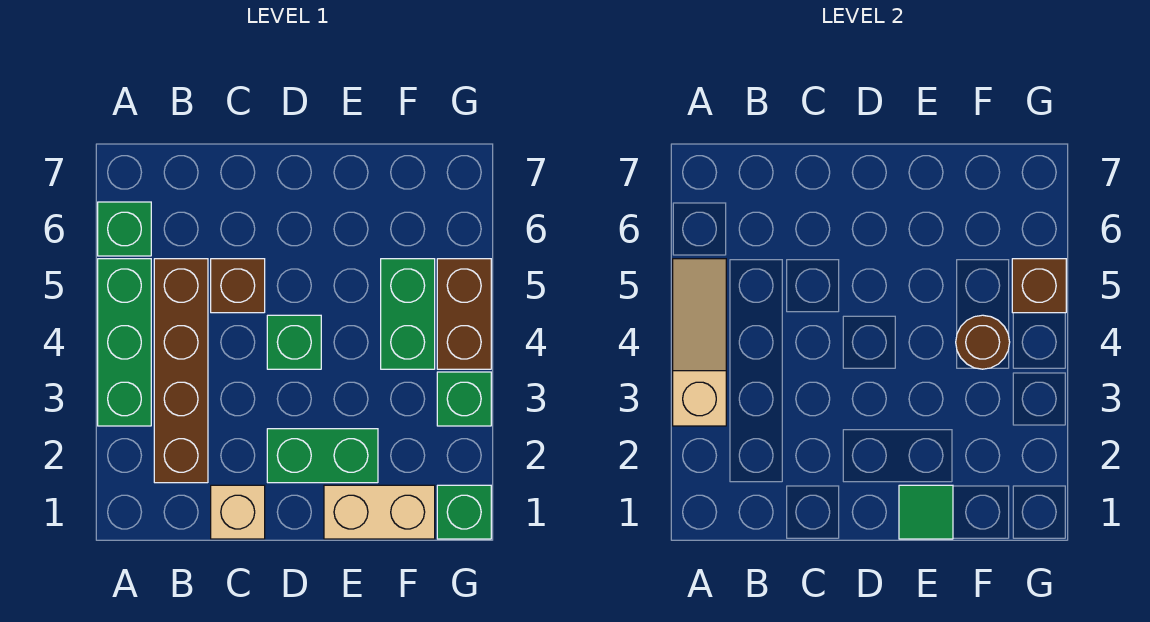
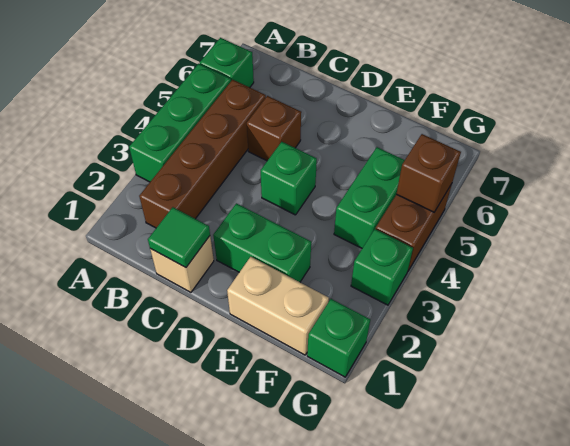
tan 1x3 slope [673,259,726,426] -> none
green 1x1 tile [899,485,953,539] -> green 1x1 tile moved to [148,207,210,268]
brown 1x1 round brick [956,315,1010,369] -> none

